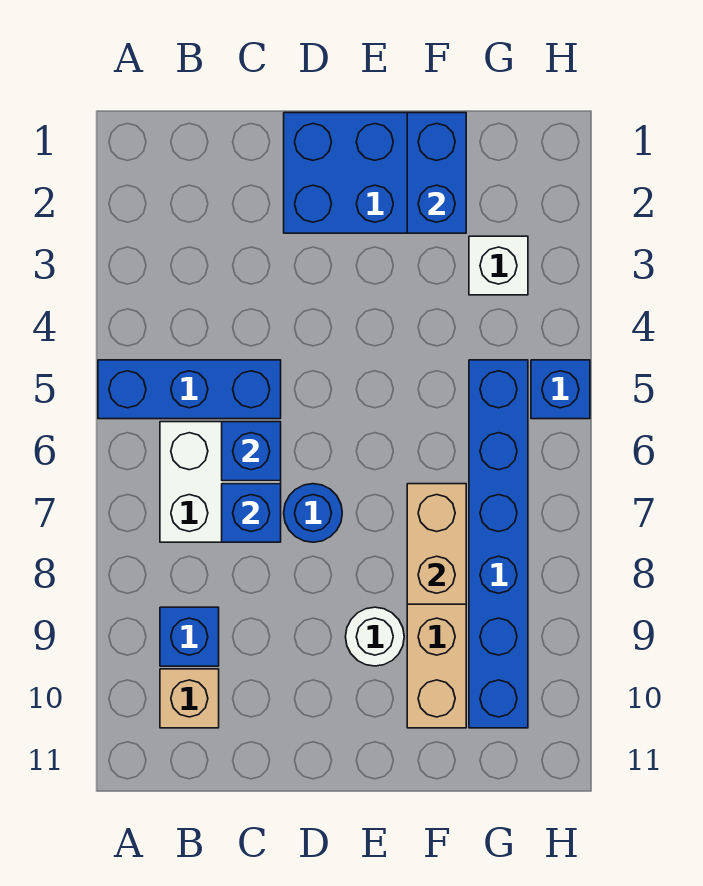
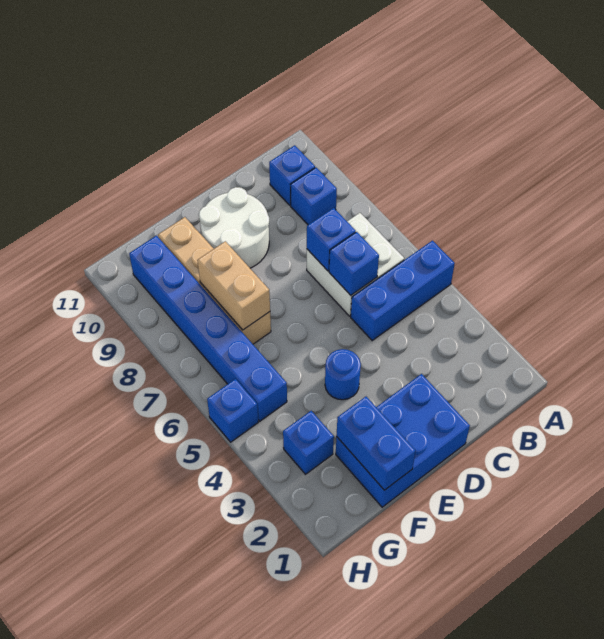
tan 1x1 brick [160,669,219,728] -> blue 1x1 brick [269,145,315,205]
blue 1x1 round brick [284,484,342,542] -> blue 1x1 round brick moved to [325,349,361,400]
white 1x1 round brick [346,607,404,666] -> white 2x2 round brick [199,187,269,268]
white 1x1 brick [469,236,528,295] -> blue 1x1 brick [283,411,334,474]

